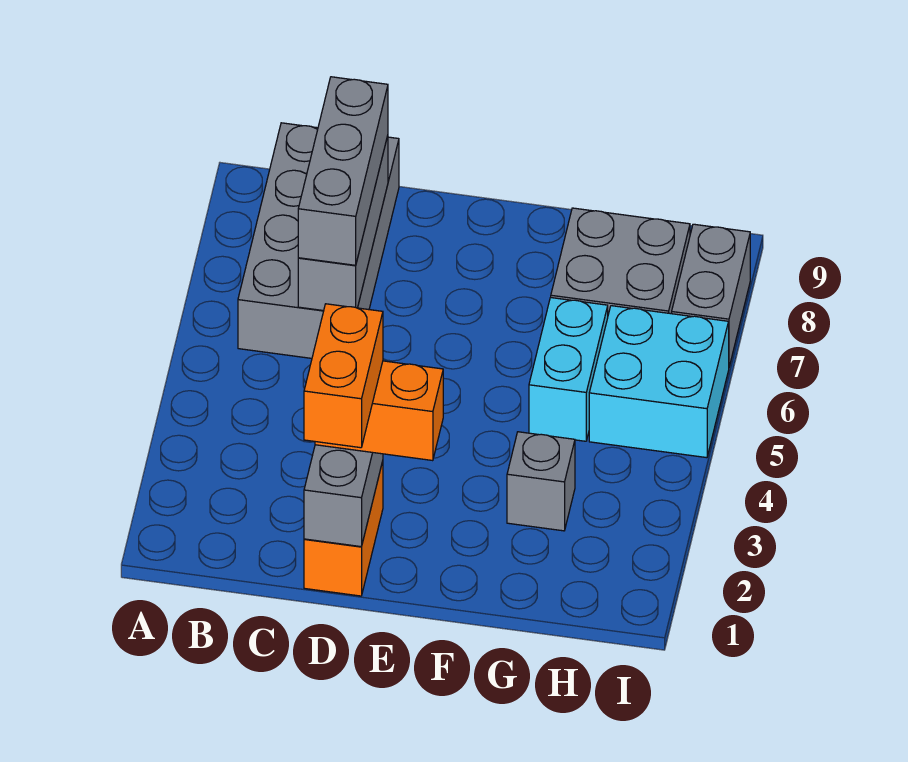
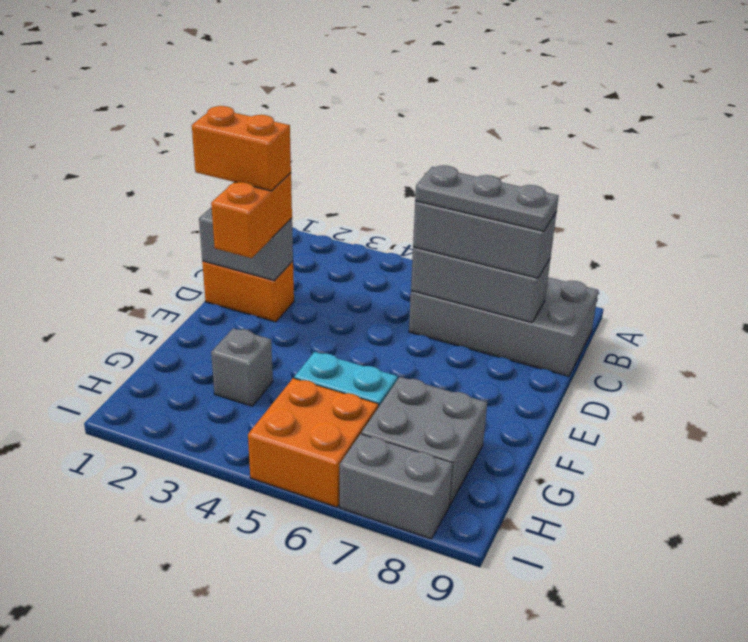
none -> grey 1x3 plate [415,165,559,231]
cyan 2x2 brick [589,306,729,458] -> orange 2x2 brick [248,378,378,507]

